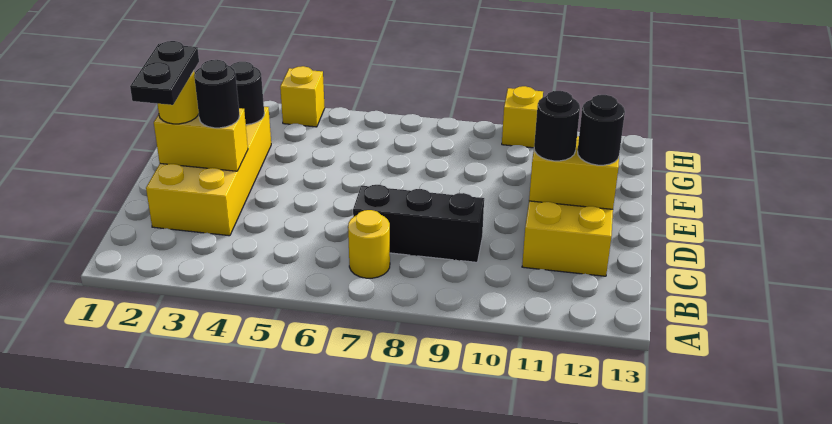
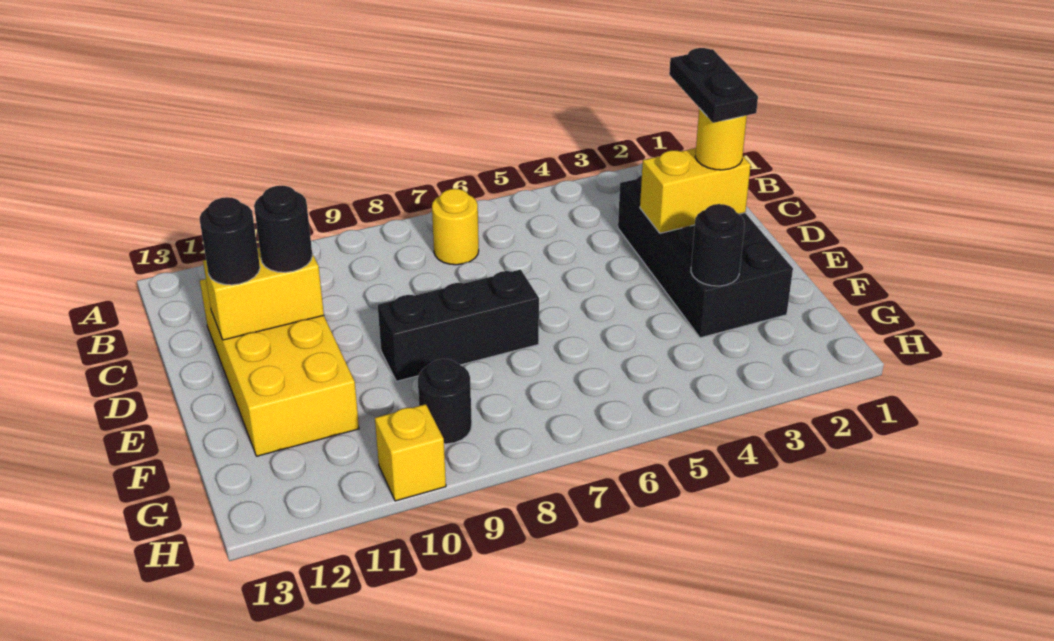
yellow 2x4 brick [146,107,271,236] -> black 2x4 brick [618,175,793,338]
black 1x3 brick [353,185,484,262] -> black 1x3 brick moved to [378,270,539,381]
black 1x1 round brick [194,60,239,128] -> black 1x1 round brick moved to [418,359,472,444]
yellow 1x1 brick [280,66,325,127] -> none

